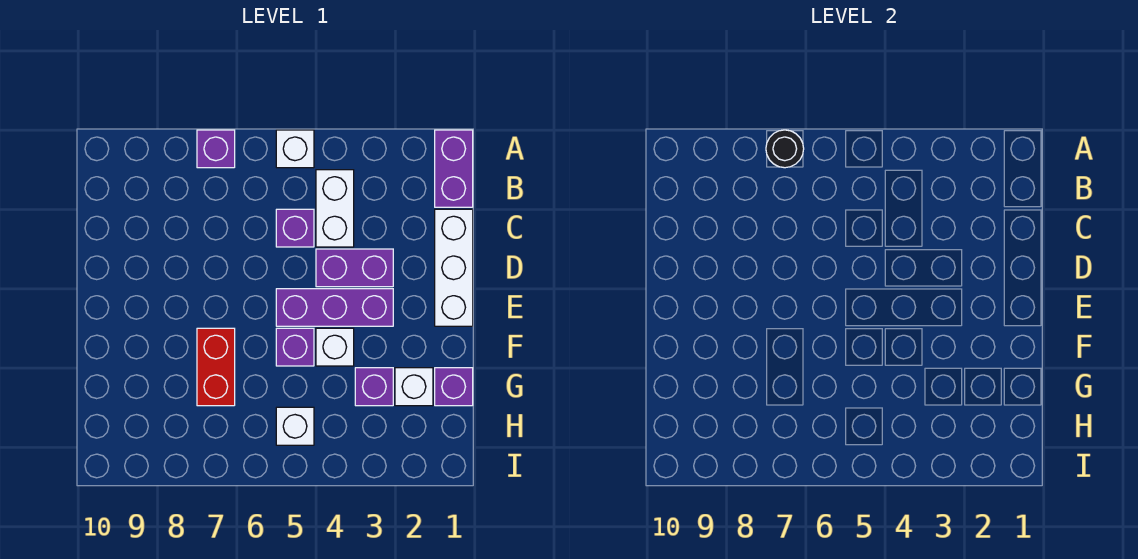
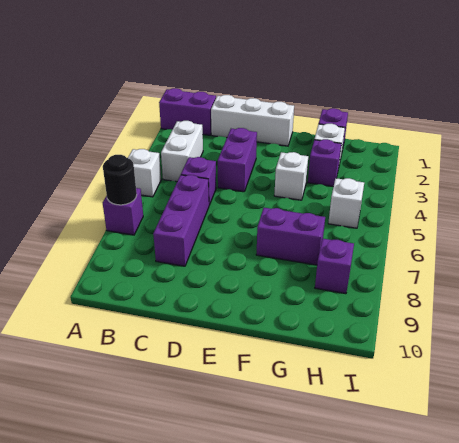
white 1x2 brick [316,170,354,247] -> white 1x2 brick turned to [161,121,203,182]
purple 1x3 brick [276,289,393,326] -> purple 1x3 brick moved to [153,175,209,266]
purple 1x1 brick [276,328,314,366] -> purple 1x1 brick moved to [315,239,354,294]
red 1x2 brick [197,328,235,406] -> purple 1x2 brick [256,208,325,265]

